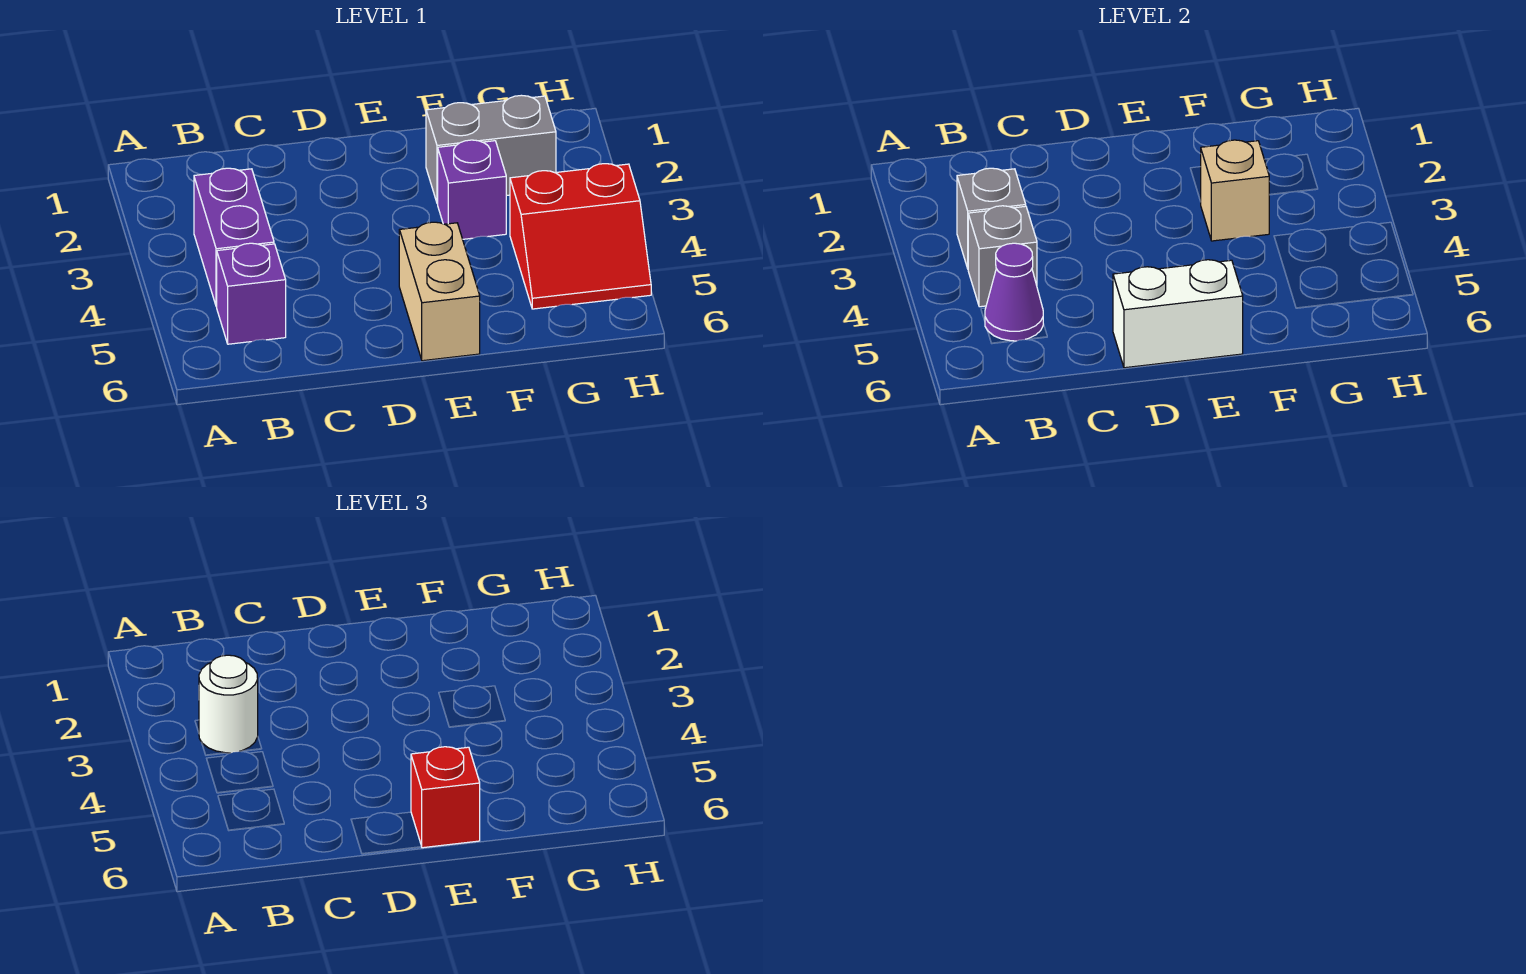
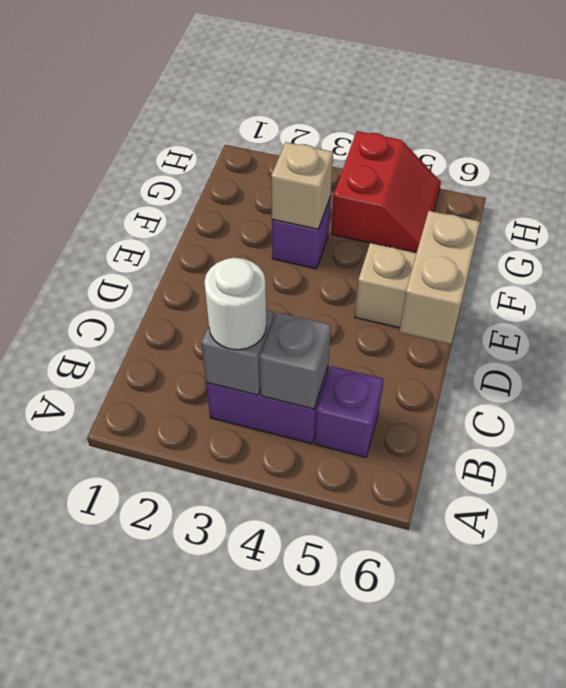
purple 1x1 cone [985,243,1043,341] -> none
white 1x2 brick [1113,260,1243,368] -> tan 1x2 brick [399,211,480,344]
red 1x1 brick [411,747,480,848] -> none
grey 1x2 brick [426,95,556,203] -> none

